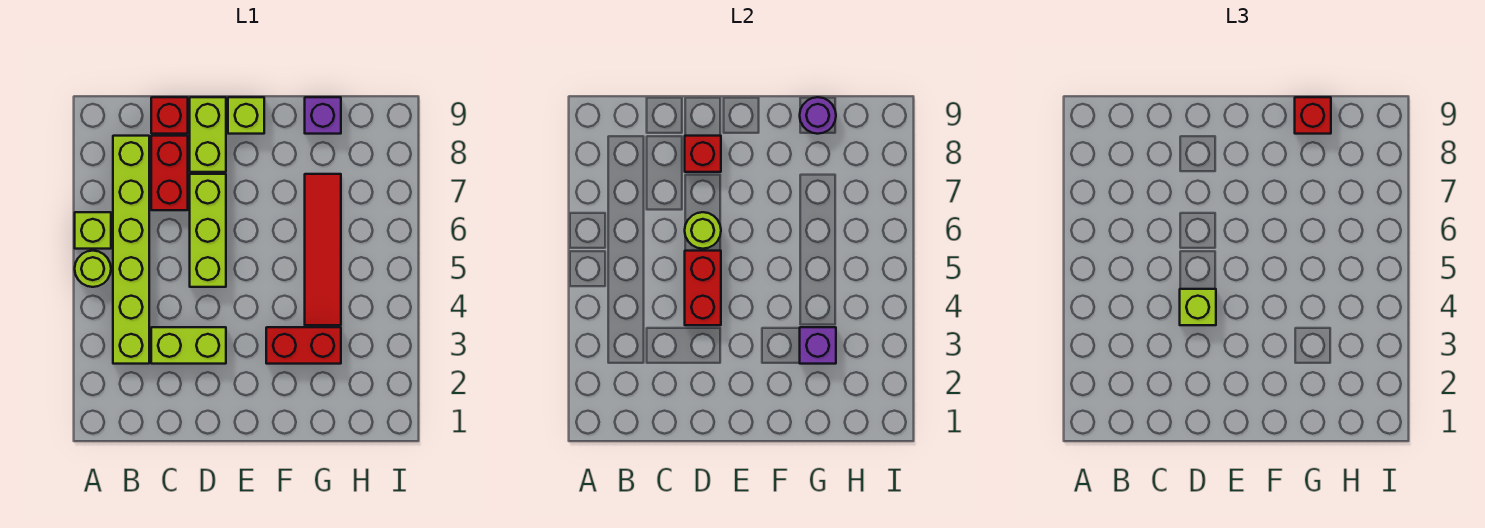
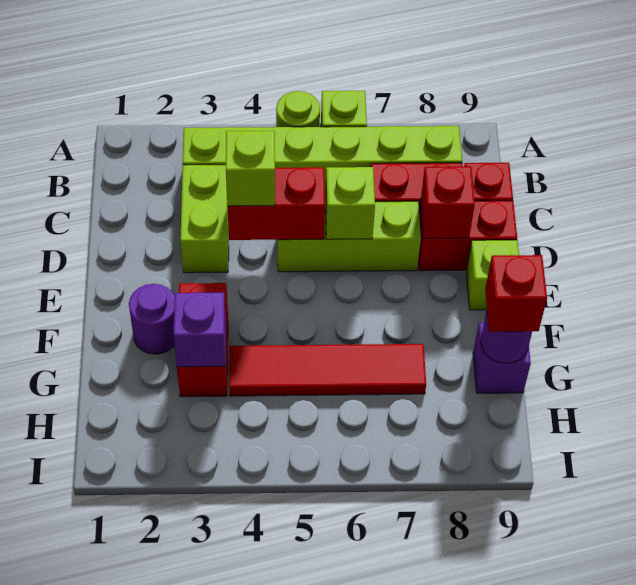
lime 1x1 round brick [685,212,721,249] -> lime 1x1 brick [325,167,375,239]
lime 1x2 brick [190,97,226,172] -> red 1x2 brick [418,201,517,271]
none -> purple 1x1 round brick [129,284,175,354]

